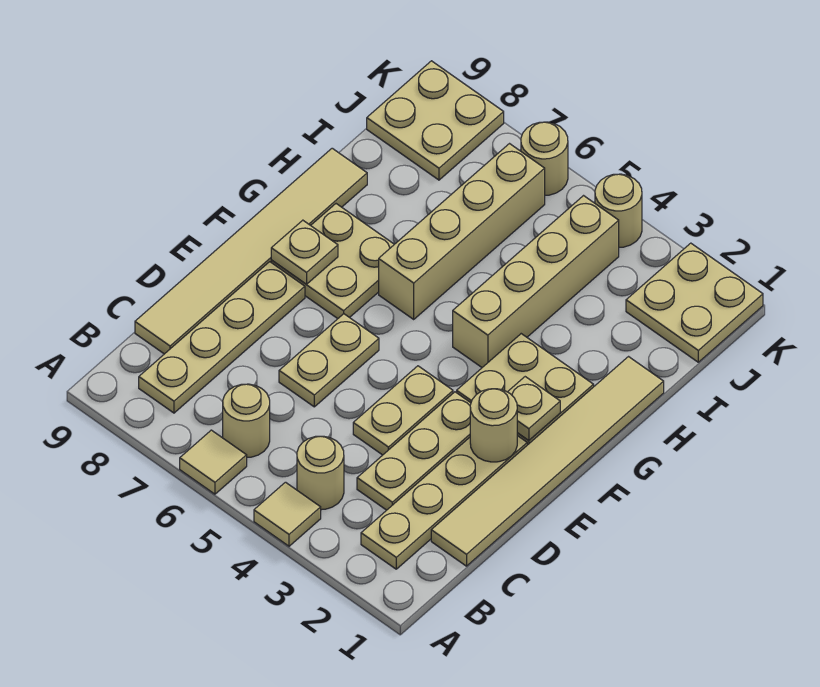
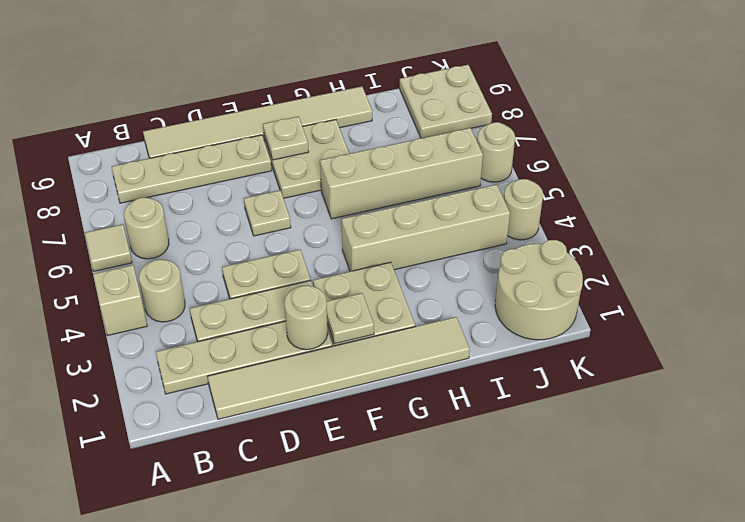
tan 1x1 tile [254,482,321,546] -> tan 1x1 brick [93,265,147,335]
tan 1x2 plate [279,314,379,407] -> tan 1x1 plate [244,190,291,236]
tan 2x2 plate [626,243,763,362] -> tan 2x2 round brick [495,240,583,340]

